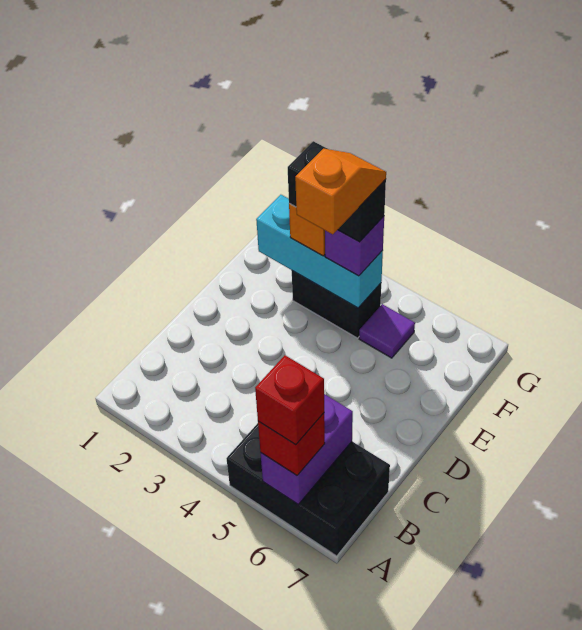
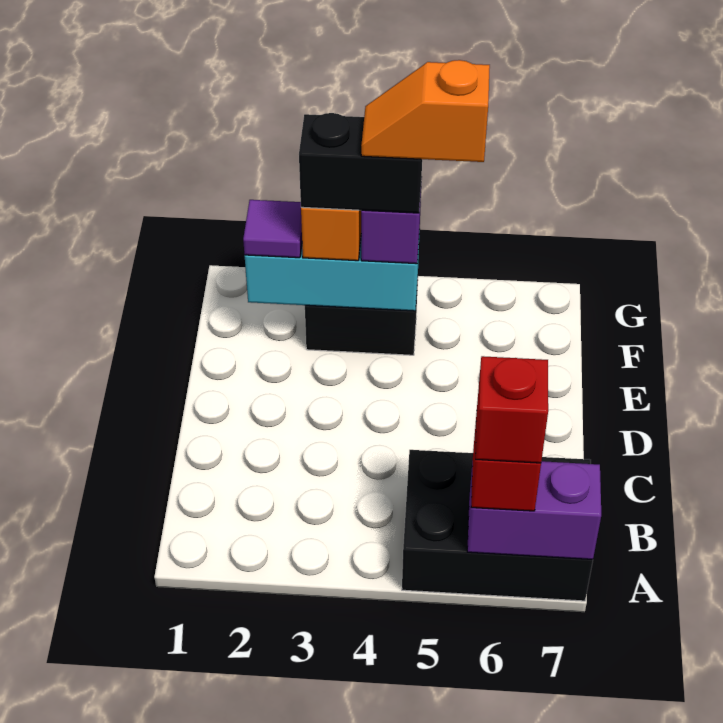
purple 1x2 brick [261,394,353,504] -> purple 1x2 brick turned to [467,461,601,559]
orange 1x2 slope [295,149,386,234] -> orange 1x2 slope turned to [361,60,490,162]
purple 1x1 tile [359,304,415,358] -> purple 1x1 tile moved to [243,200,302,258]

